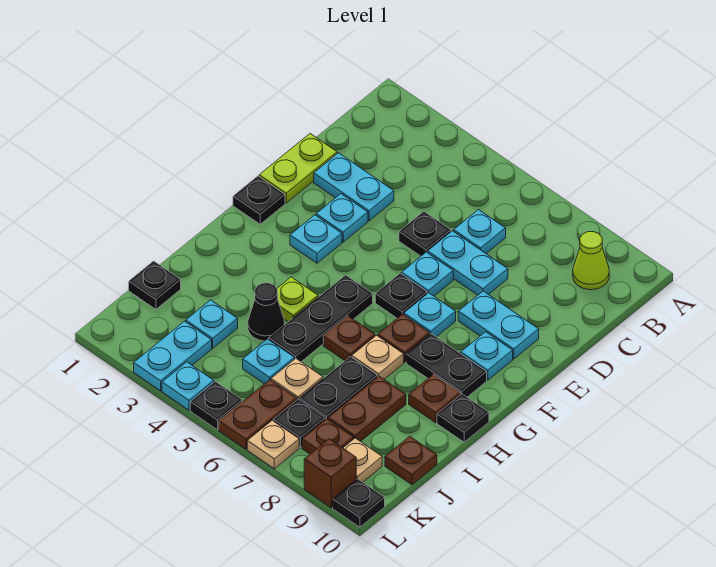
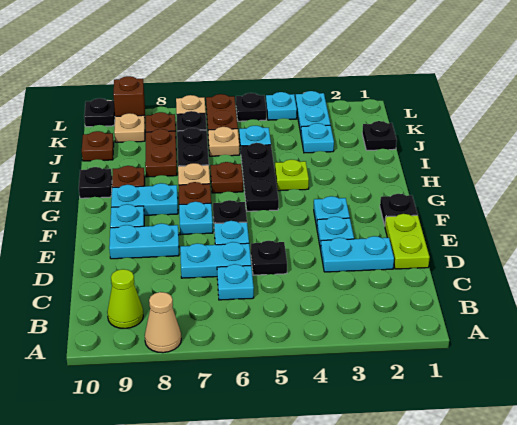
none -> tan 1x1 cone [145,292,181,353]
black 1x2 plate [406,334,487,397] -> cyan 1x2 plate [111,183,178,215]
black 1x1 cone [248,283,284,341] -> none

